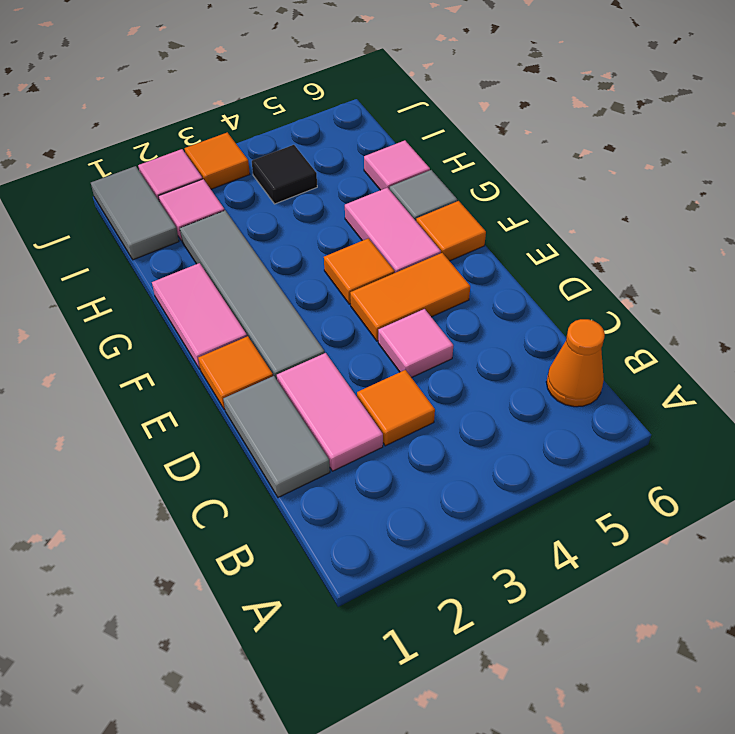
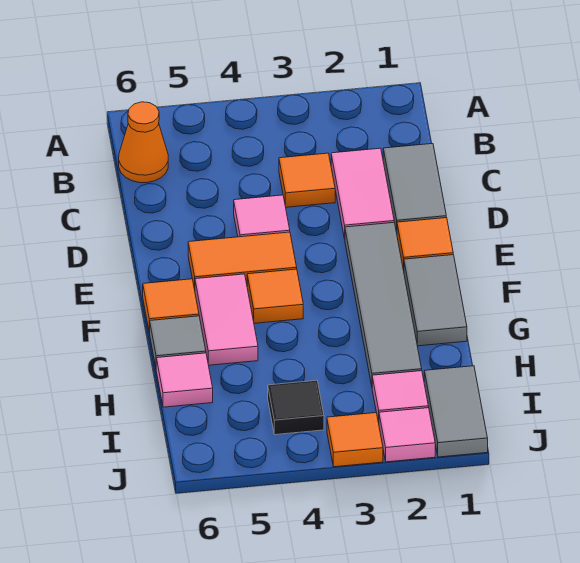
pink 1x2 tile [152,263,247,369] -> grey 1x2 tile [404,255,467,346]

